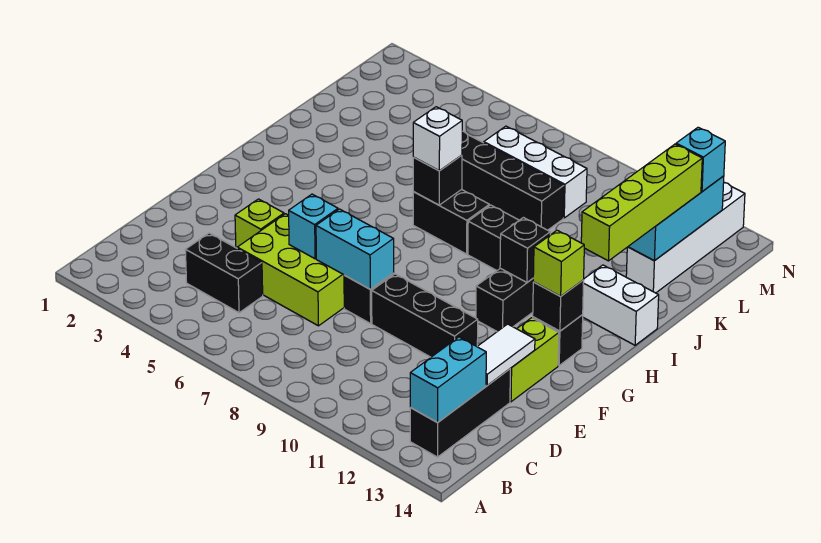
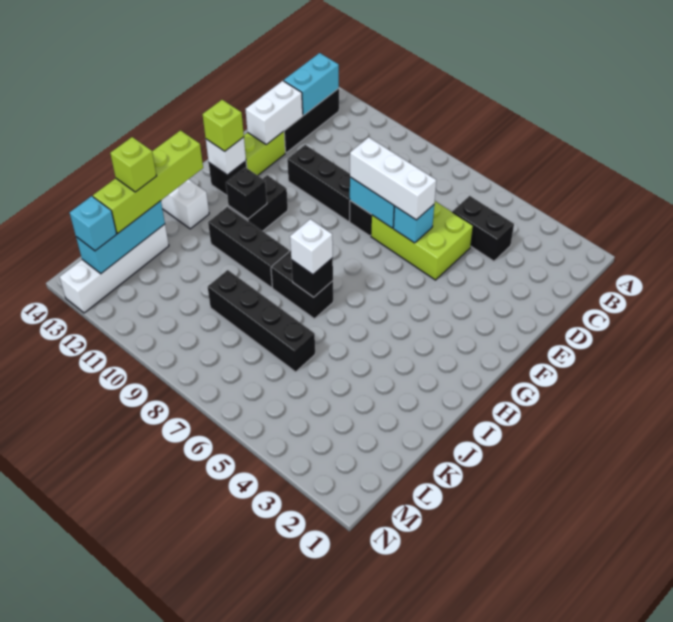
white 1x2 tile [477,324,535,385] -> white 1x2 brick [245,81,303,145]
lime 1x1 brick [235,199,284,248] -> lime 1x1 brick moved to [110,137,156,192]
black 1x1 brick [533,280,584,331] -> white 1x1 brick [206,137,246,175]
white 1x3 brick [484,126,587,218] -> white 1x3 brick moved to [350,137,436,220]

